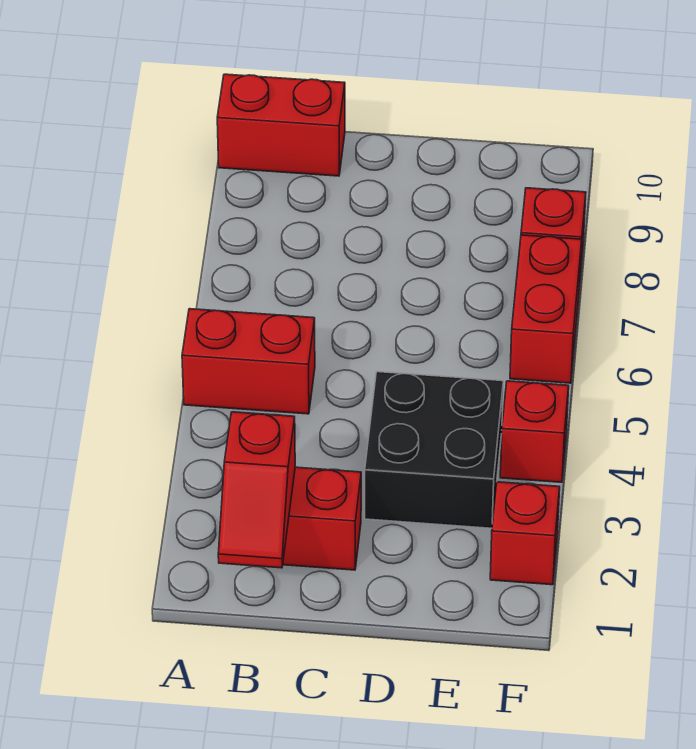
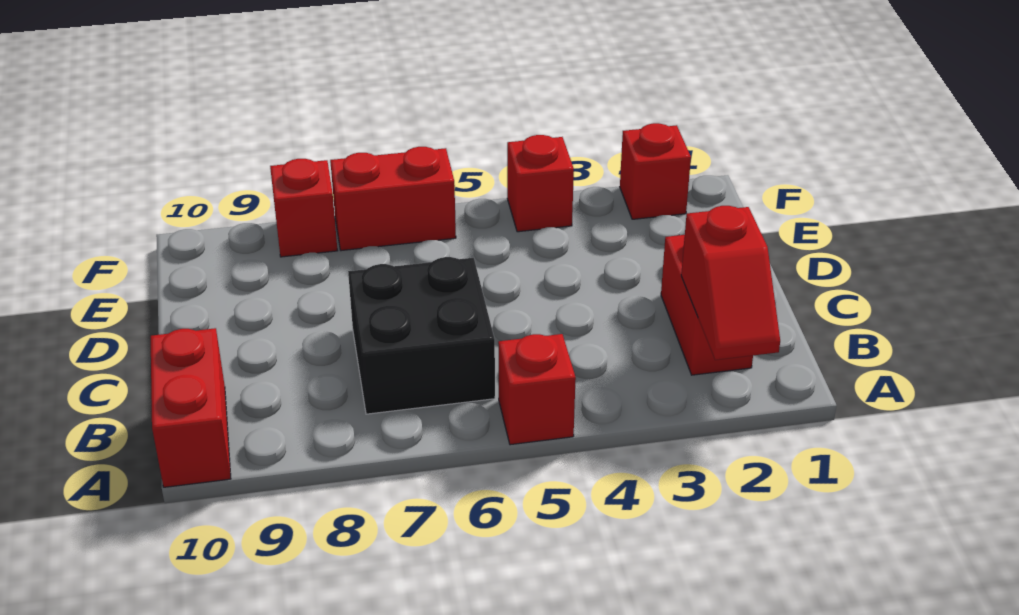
red 1x2 brick [182,309,315,414] -> red 1x1 brick [498,334,576,445]
red 1x2 slope [218,412,295,568] -> red 1x2 slope turned to [681,206,780,360]
black 2x2 brick [365,372,503,528] -> black 2x2 brick moved to [348,257,495,414]

